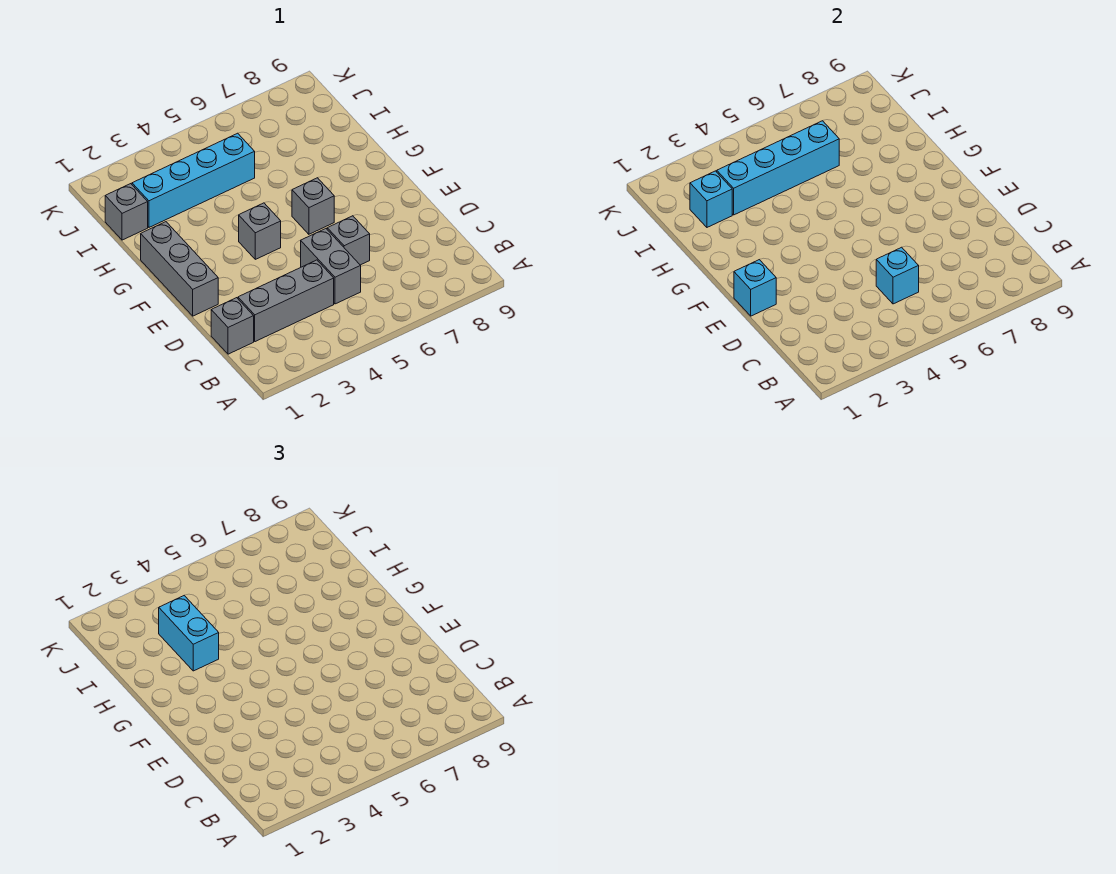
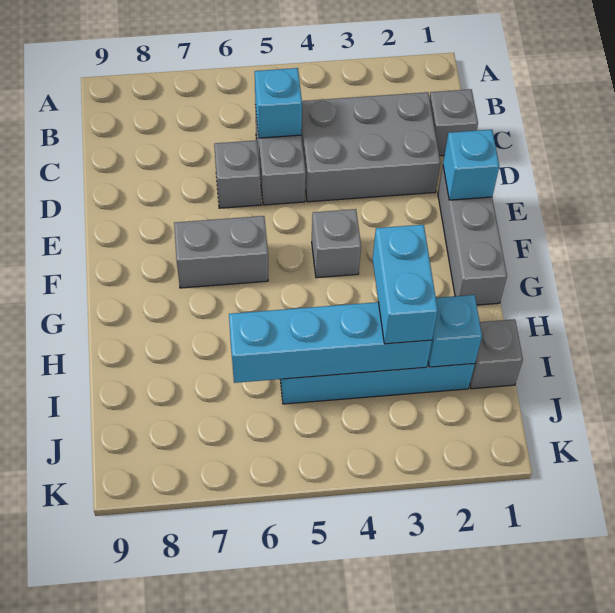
grey 1x3 brick [238,260,334,342] -> grey 2x3 brick [301,92,440,202]
grey 1x1 brick [292,178,334,234] -> grey 1x2 brick [174,216,268,288]

